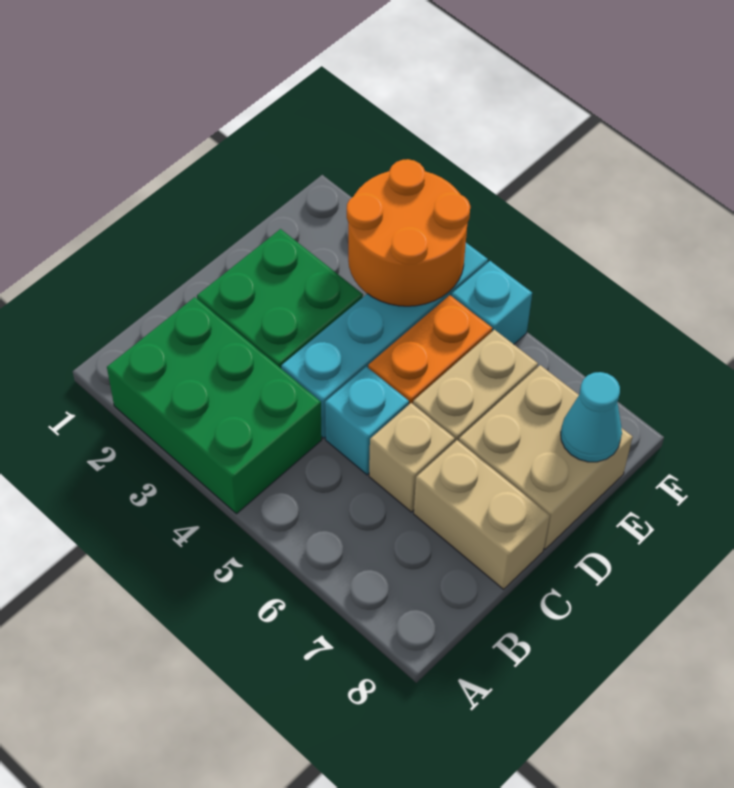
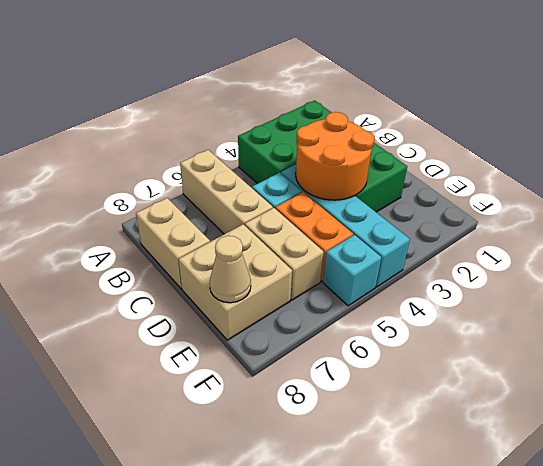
tan 1x1 brick [369,403,455,512] -> tan 1x3 brick [180,150,273,234]
tan 1x2 brick [414,440,550,589] -> tan 1x2 brick turned to [136,198,210,289]
orange 2x2 round brick [347,159,470,306] -> orange 2x2 round brick moved to [296,112,374,200]
cyan 1x1 cone [561,372,622,462] -> tan 1x1 cone [210,236,251,303]

